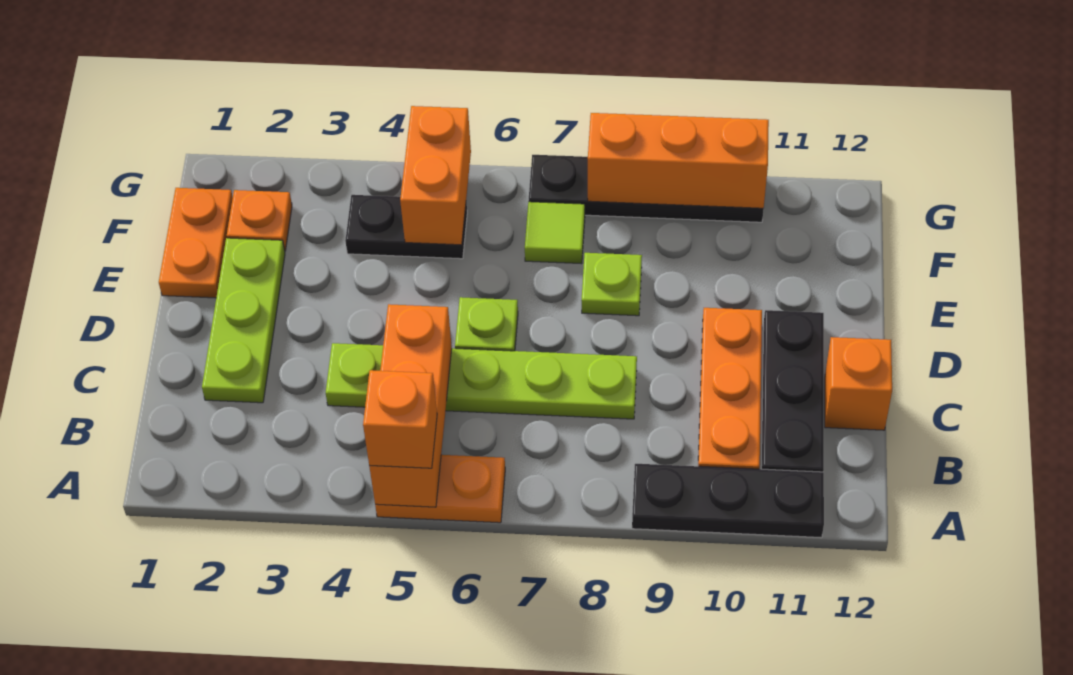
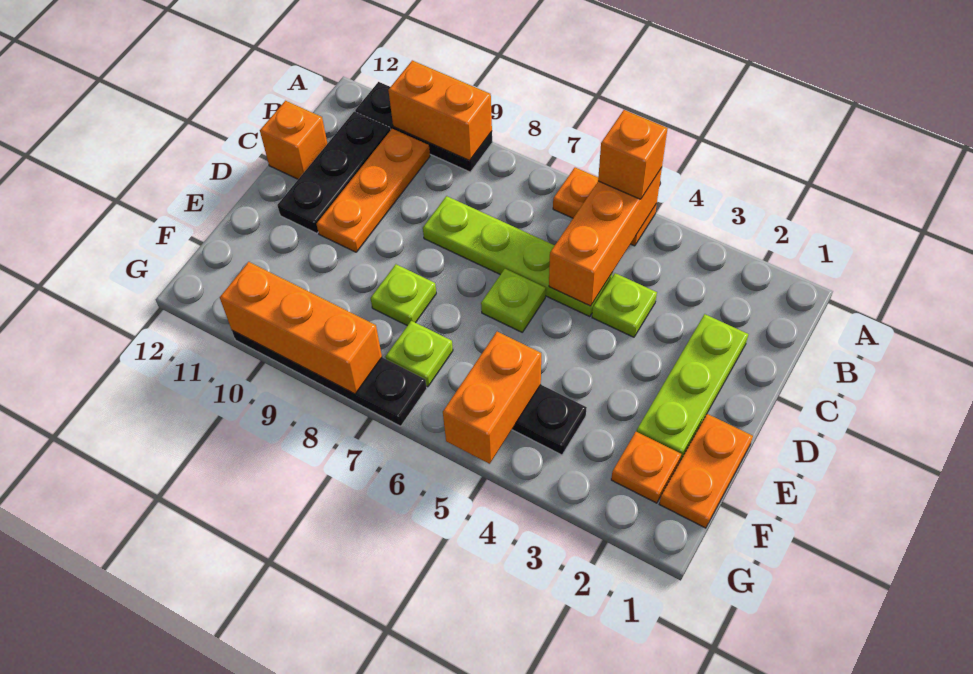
none -> orange 1x2 brick [388,60,492,161]
lime 1x1 tile [525,202,585,264] -> lime 1x1 plate [386,321,453,387]

